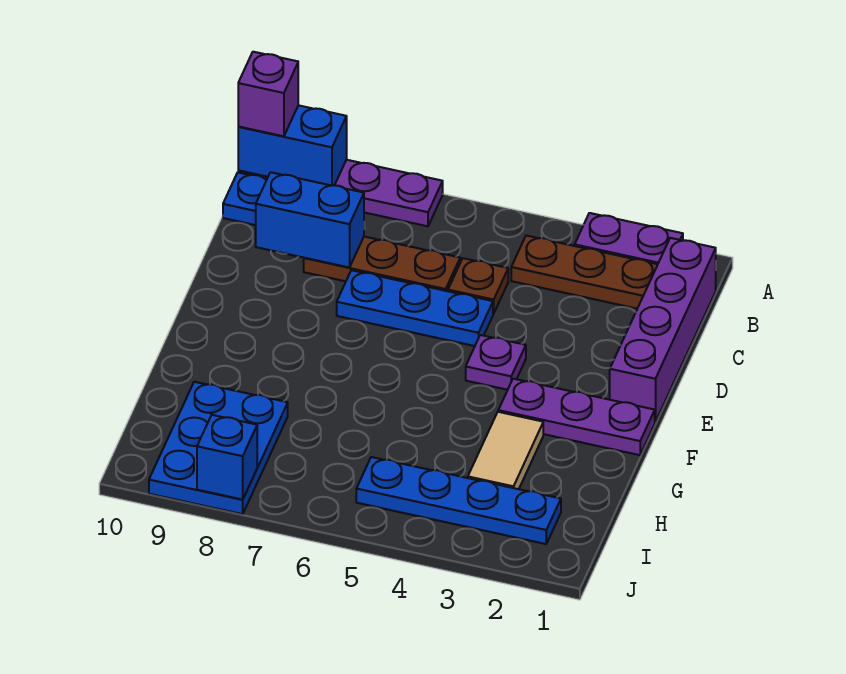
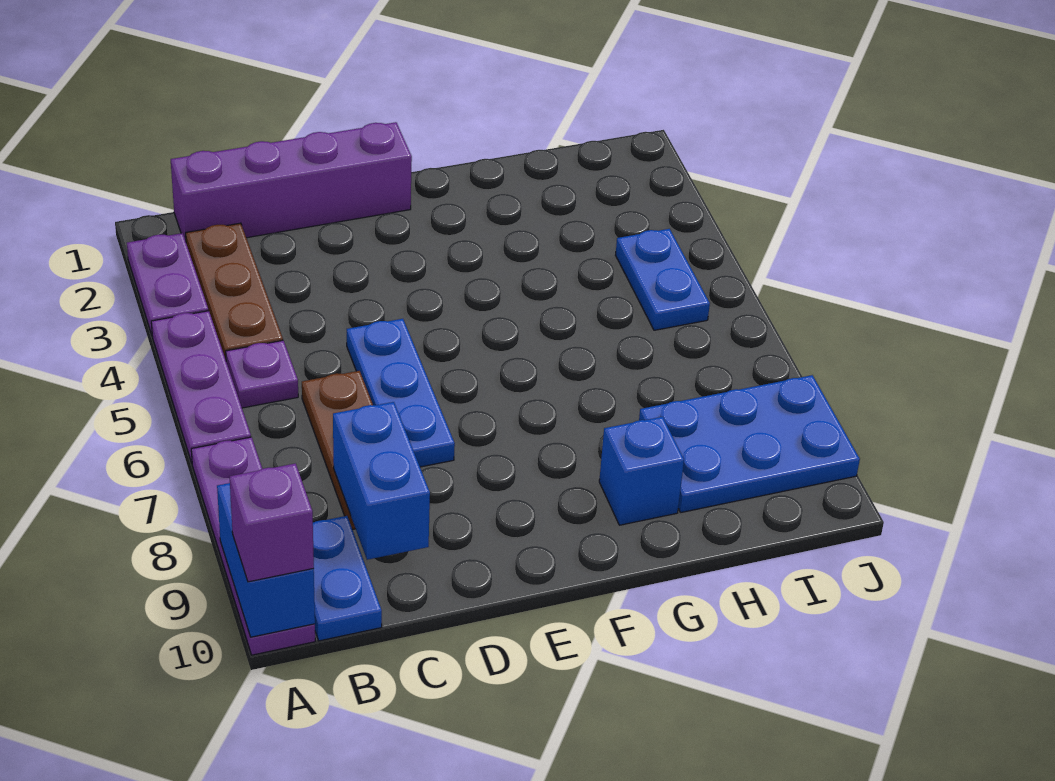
brown 1x1 plate [448,258,508,314] -> none
purple 1x1 plate [466,335,526,390] -> purple 1x1 plate moved to [226,341,298,408]
purple 1x3 plate [498,379,655,455] -> purple 1x3 plate moved to [151,311,251,463]
tan 1x2 tile [468,412,543,489] -> none
blue 1x4 plate [356,457,561,544] -> blue 1x2 plate [616,229,710,330]
blue 1x1 brick [197,415,257,500] -> blue 1x1 brick moved to [599,417,684,525]

